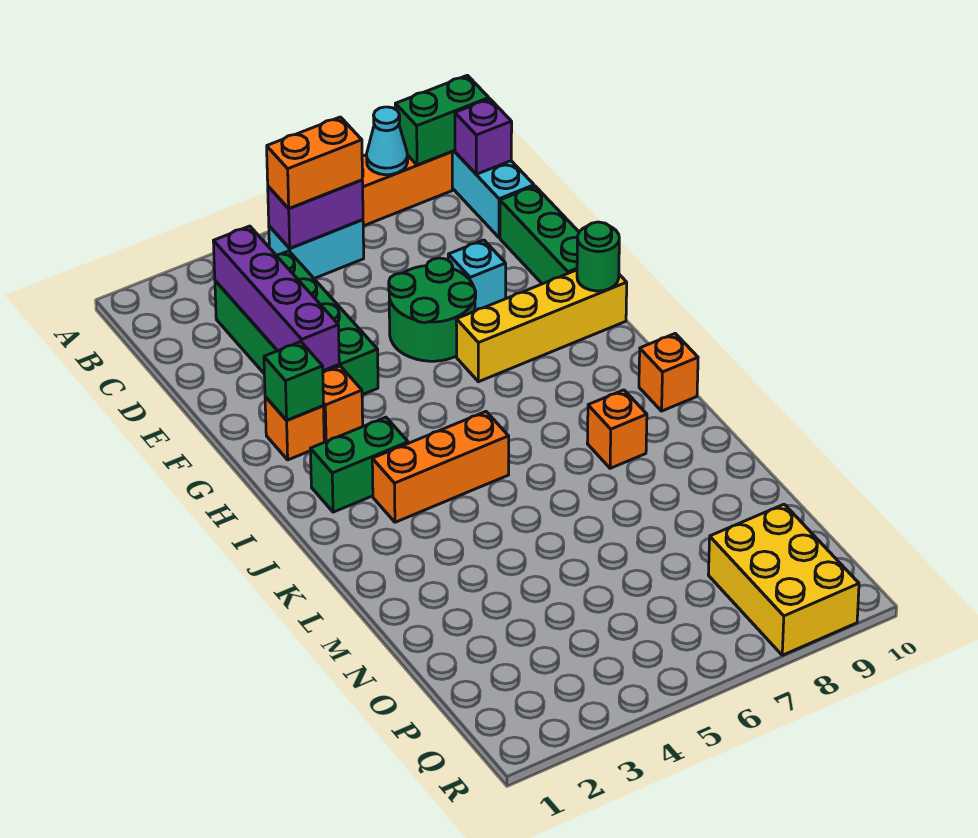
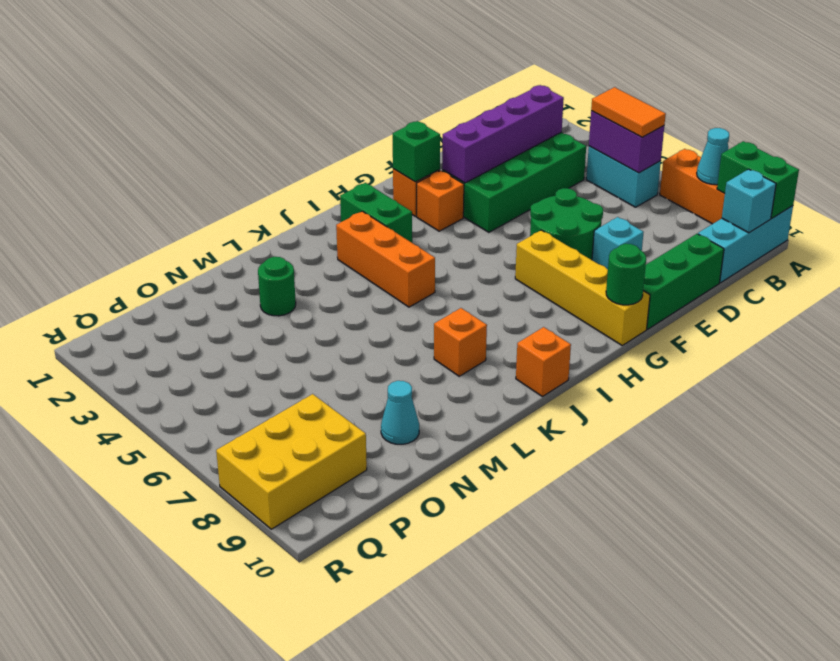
orange 1x2 brick [267,117,362,208] -> orange 1x2 tile [591,87,666,137]
purple 1x1 brick [455,99,512,174] -> cyan 1x1 brick [722,169,776,233]
none -> green 1x1 round brick [258,257,296,316]
none -> cyan 1x1 cone [381,381,419,444]

